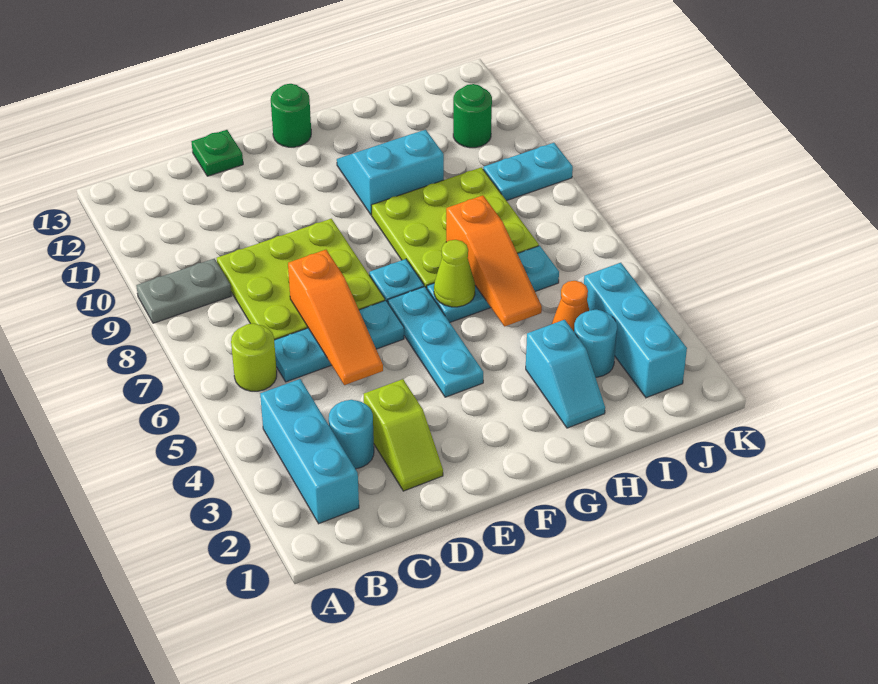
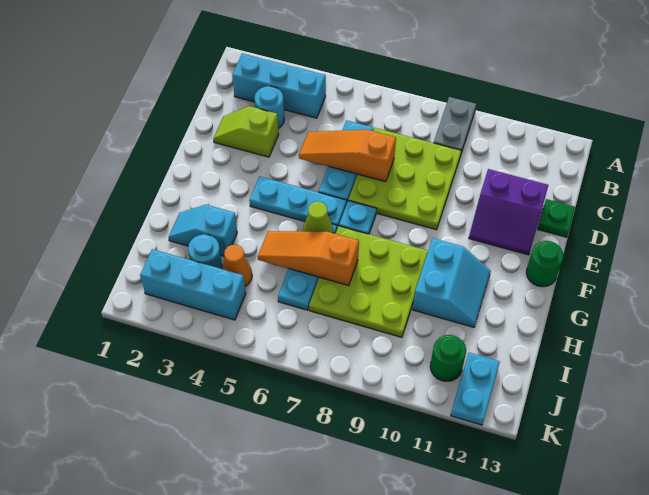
lime 1x1 round brick [231,323,277,391] -> none
none -> purple 2x2 slope [469,169,548,255]
cyan 1x2 plate [483,143,573,201] -> cyan 1x2 plate moved to [451,353,500,425]

